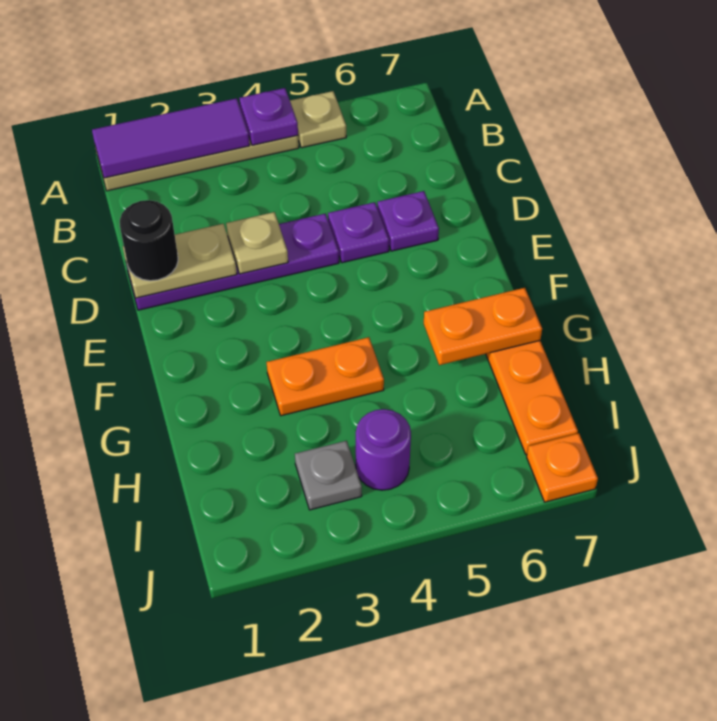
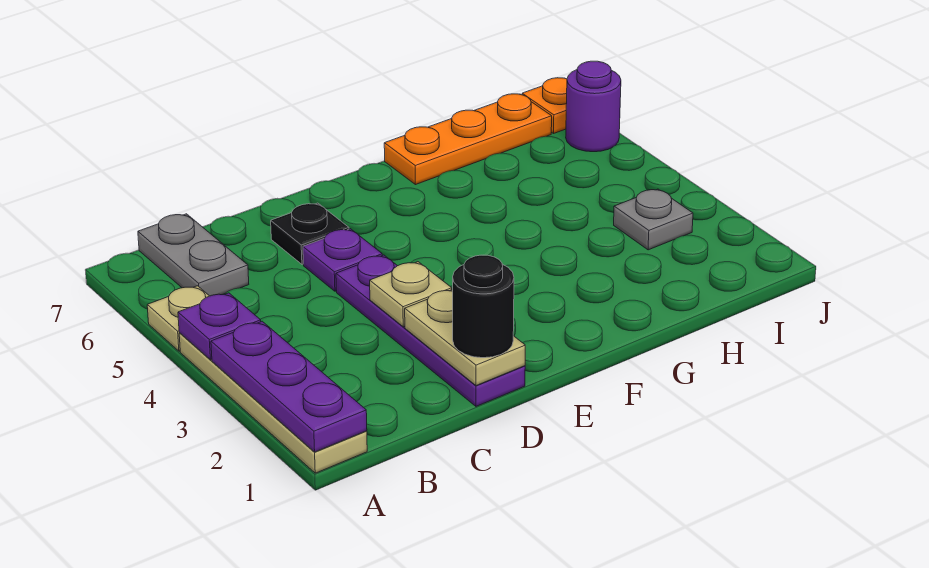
purple 1x3 tile [92,98,250,178] -> purple 1x3 plate [211,321,367,452]
none -> grey 1x2 plate [138,214,249,296]
purple 1x1 plate [377,191,439,251] -> black 1x1 plate [271,203,349,264]
orange 1x2 plate [267,337,384,416] -> none
orange 1x2 plate [424,288,542,365] -> none
purple 1x1 round brick [356,409,411,490] -> purple 1x1 round brick moved to [566,61,621,152]

